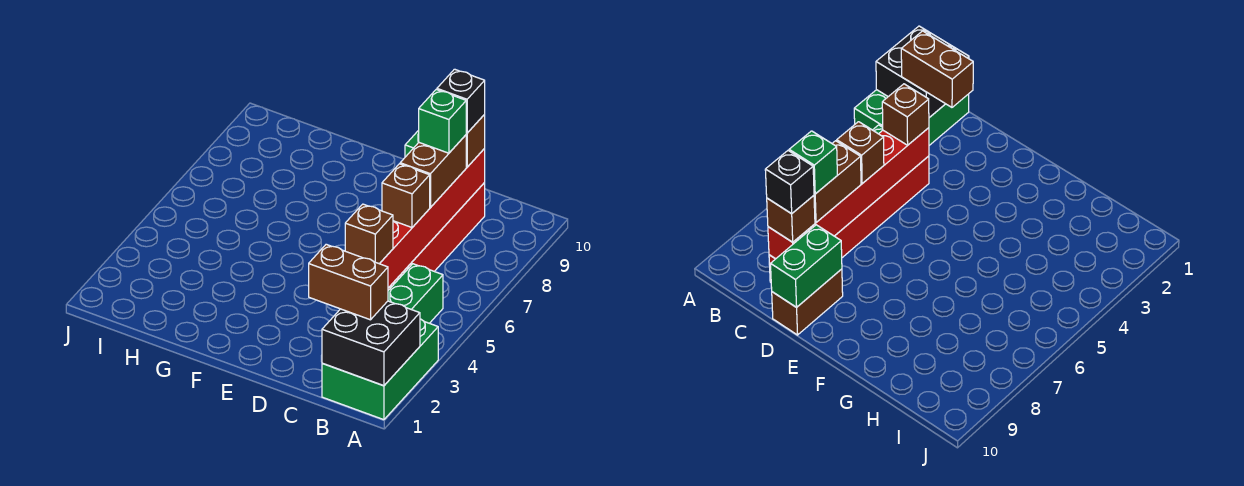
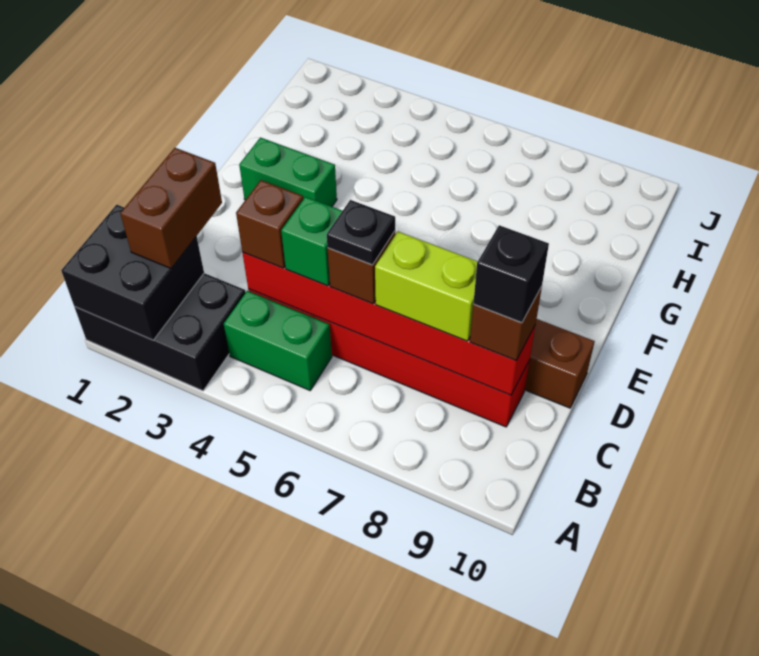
green 2x3 brick [322,319,438,420] -> black 2x3 brick [75,273,246,391]
none -> black 1x1 plate [327,200,395,265]
brown 1x2 brick [400,135,466,207] -> lime 1x2 brick [375,232,478,341]
green 1x1 brick [419,90,466,153] -> green 1x1 brick moved to [281,197,342,286]
green 1x2 brick [771,225,842,307] -> green 1x2 brick moved to [239,138,337,206]

